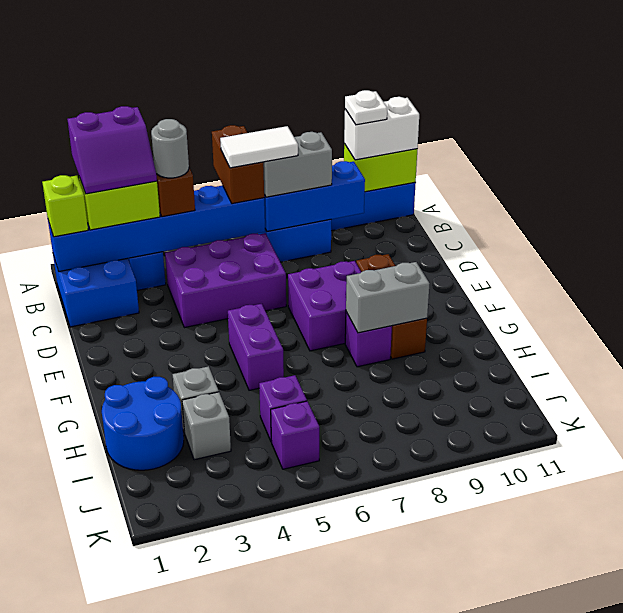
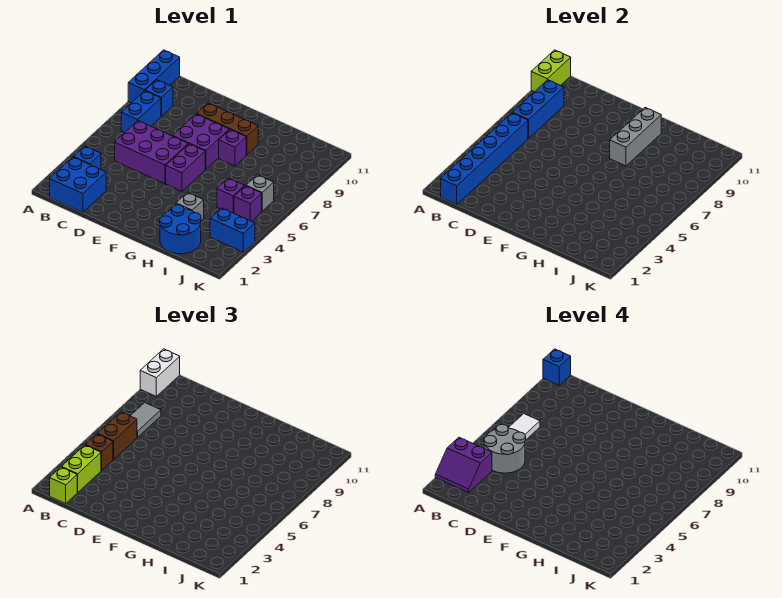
purple 2x2 slope [67,106,157,194] -> purple 2x2 slope turned to [435,437,492,492]
brown 1x2 brick [212,125,264,204] -> brown 1x2 brick turned to [98,412,137,459]
white 1x1 plate [345,90,387,125] -> none
none -> blue 1x1 brick [543,349,571,385]
grey 1x1 round brick [151,119,189,178] -> grey 2x2 round brick [484,424,526,473]
grey 1x2 brick [263,132,332,197] -> grey 1x2 tile [131,403,161,437]
none -> blue 1x1 brick [145,80,173,116]
purple 2x3 brick [165,233,286,328] -> purple 2x3 brick turned to [115,121,188,184]
purple 1x2 brick [228,304,284,390] -> purple 1x2 brick turned to [166,144,205,191]
grey 1x2 brick [346,262,430,333] -> grey 1x3 brick [610,108,661,166]
grey 1x1 brick [182,392,231,460] -> grey 1x1 brick moved to [246,175,274,211]
none -> blue 1x2 brick [210,208,255,252]

